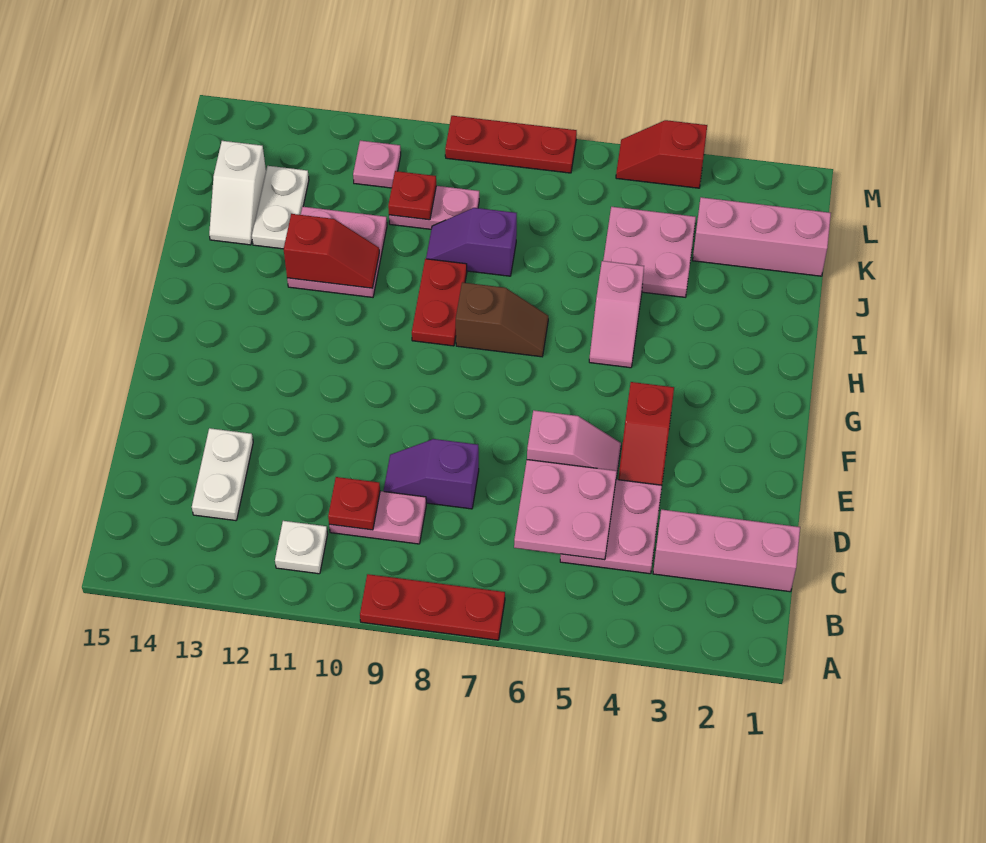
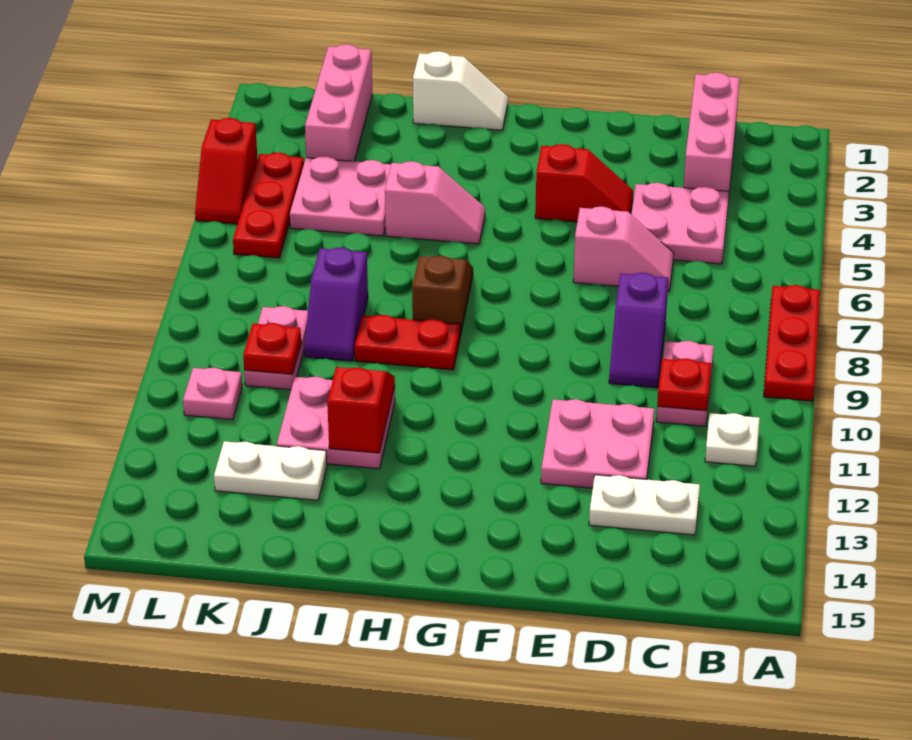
pink 2x2 plate [514,460,617,560] -> pink 2x2 plate moved to [541,399,654,488]
pink 1x2 slope [527,410,621,478] -> pink 1x2 slope turned to [573,207,674,291]
white 1x2 slope [209,141,266,245] -> white 1x2 slope moved to [413,51,508,130]
red 1x3 plate [445,116,577,173] -> red 1x3 plate moved to [233,153,304,258]

